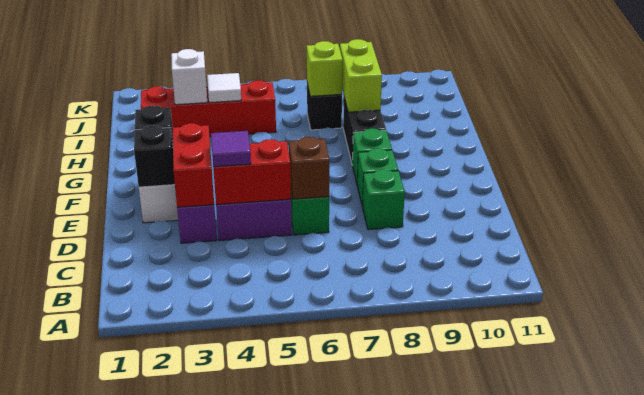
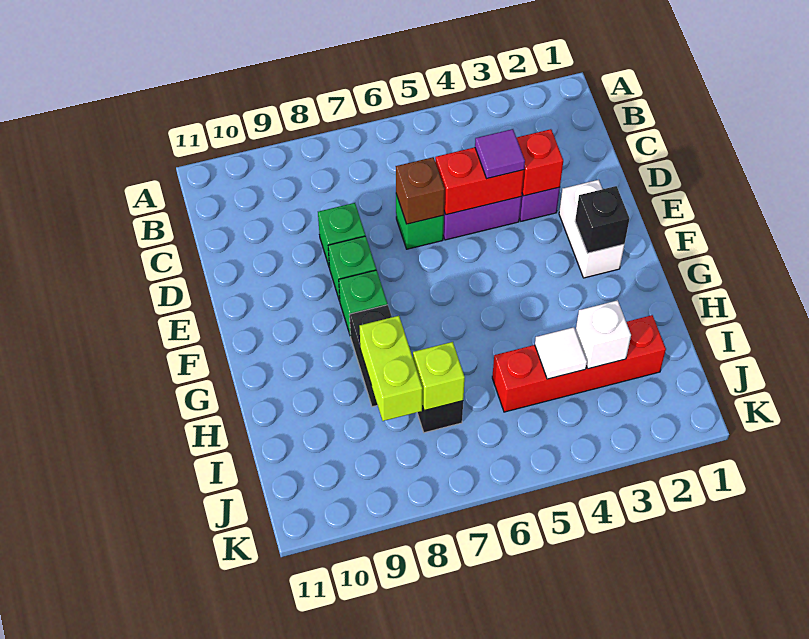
red 1x2 brick [173,123,214,207] -> red 1x1 brick [516,129,563,196]
black 1x1 brick [134,126,175,187] -> none

